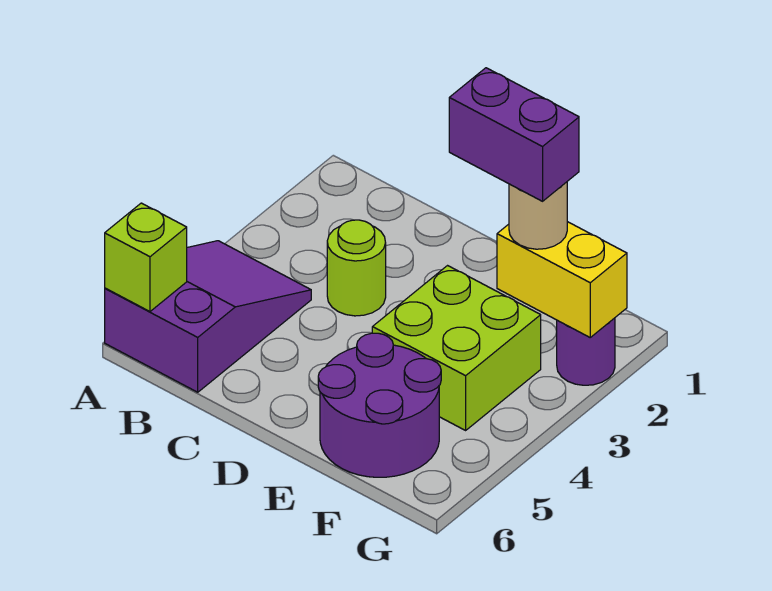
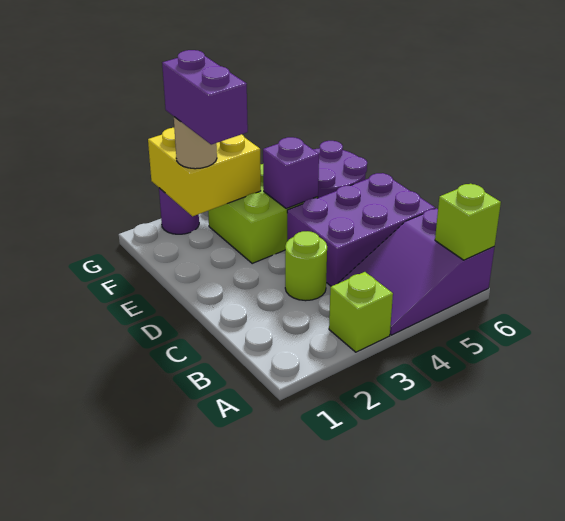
none -> lime 1x1 brick [329,272,393,352]
none -> purple 2x3 brick [287,173,435,286]
none -> purple 1x1 brick [263,137,319,209]
yellow 1x2 brick [497,222,627,337] -> yellow 2x2 brick [148,128,261,216]

